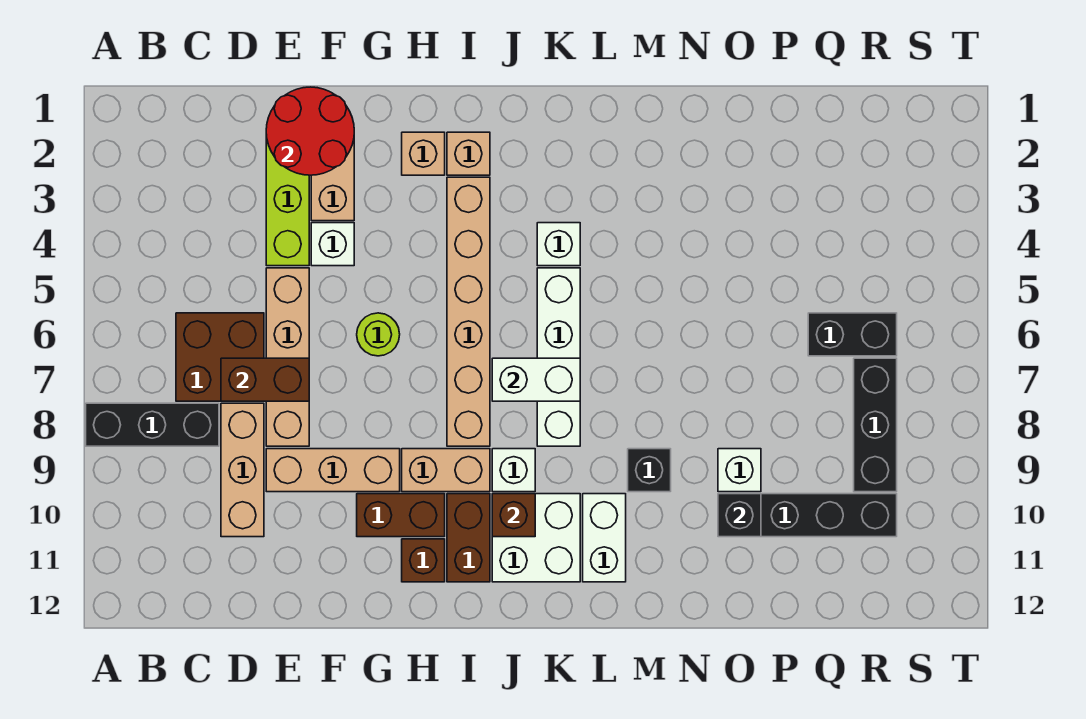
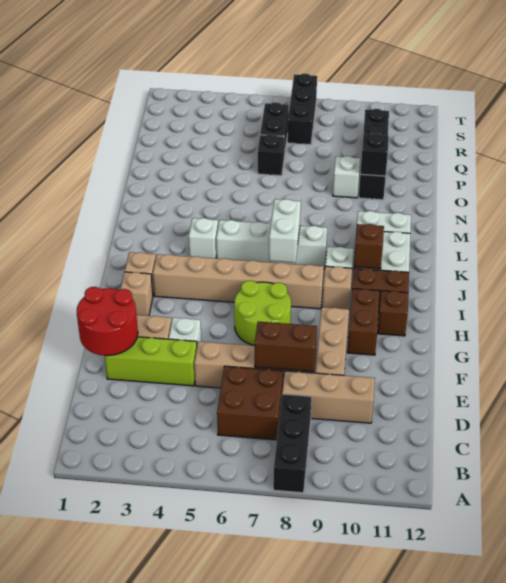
brown 1x2 brick [221,358,309,401] -> brown 1x2 brick turned to [255,321,317,372]
lime 1x1 round brick [357,313,400,356] -> lime 2x2 round brick [234,281,291,346]
tan 1x2 brick [402,449,490,492] -> tan 1x1 brick [322,266,352,309]
black 1x1 brick [628,449,671,492] -> black 1x1 brick moved to [258,134,284,176]
black 1x3 brick [854,358,897,492] -> black 1x3 brick turned to [287,74,317,145]

